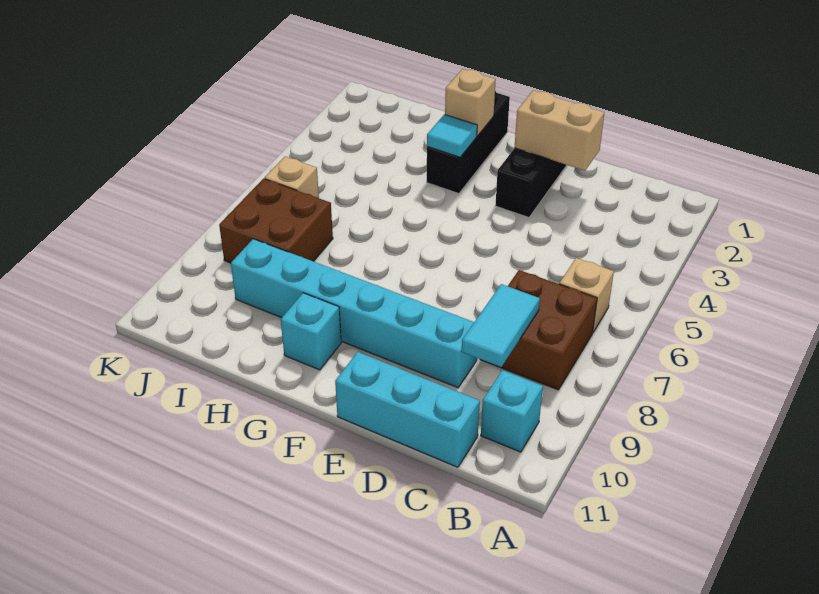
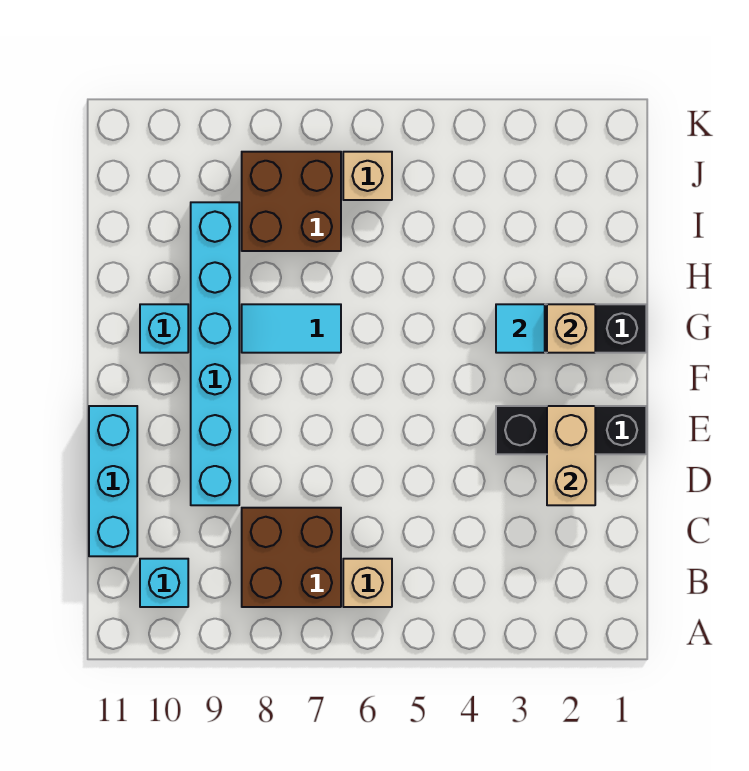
cyan 1x2 tile [462,284,540,367] -> cyan 1x2 tile moved to [242,304,341,353]

